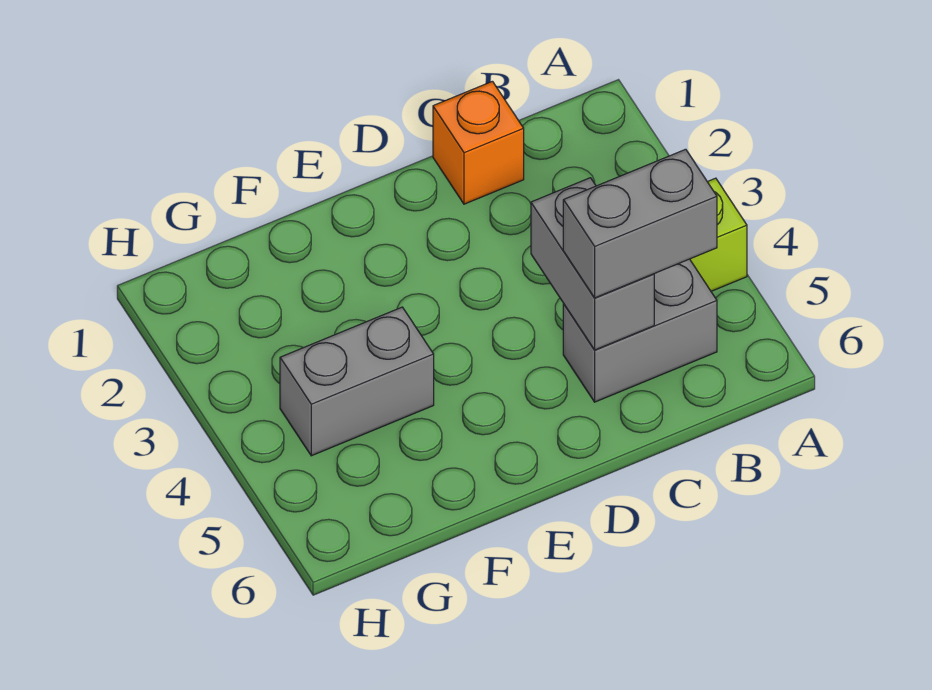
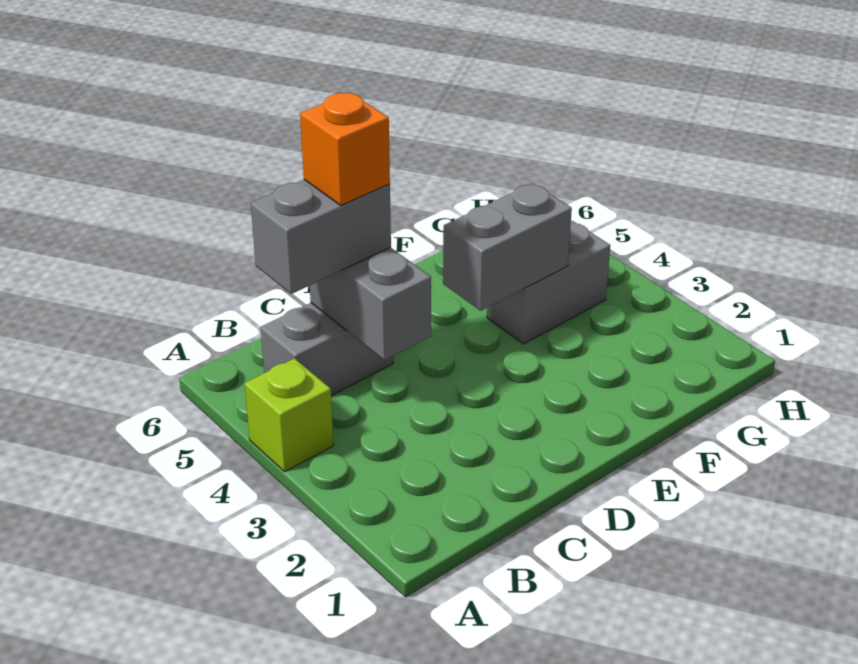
orange 1x1 brick [433,81,524,204] -> orange 1x1 brick moved to [300,93,390,205]
none -> grey 1x2 brick [443,183,572,311]

